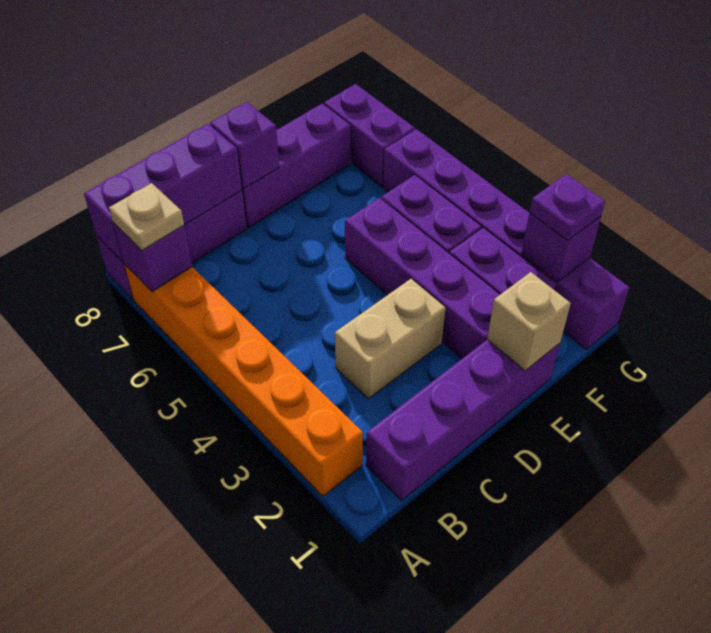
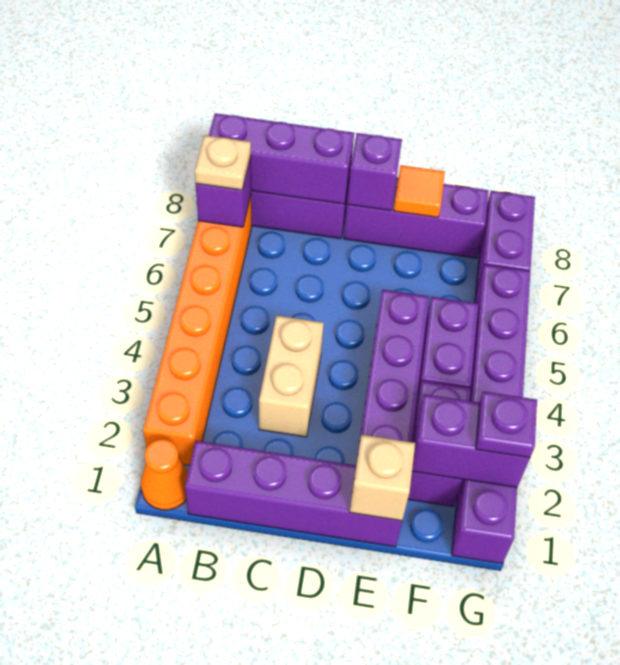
none -> orange 1x1 cone [141,439,188,510]
tan 1x2 brick [335,279,445,399] -> tan 1x2 brick turned to [259,316,324,437]
none -> orange 1x1 tile [394,165,445,217]
purple 1x1 brick [521,213,601,282] -> purple 1x2 brick [412,394,530,487]

